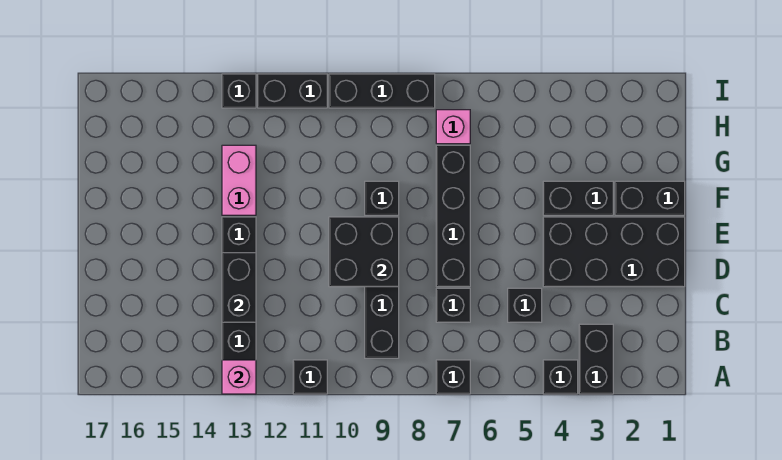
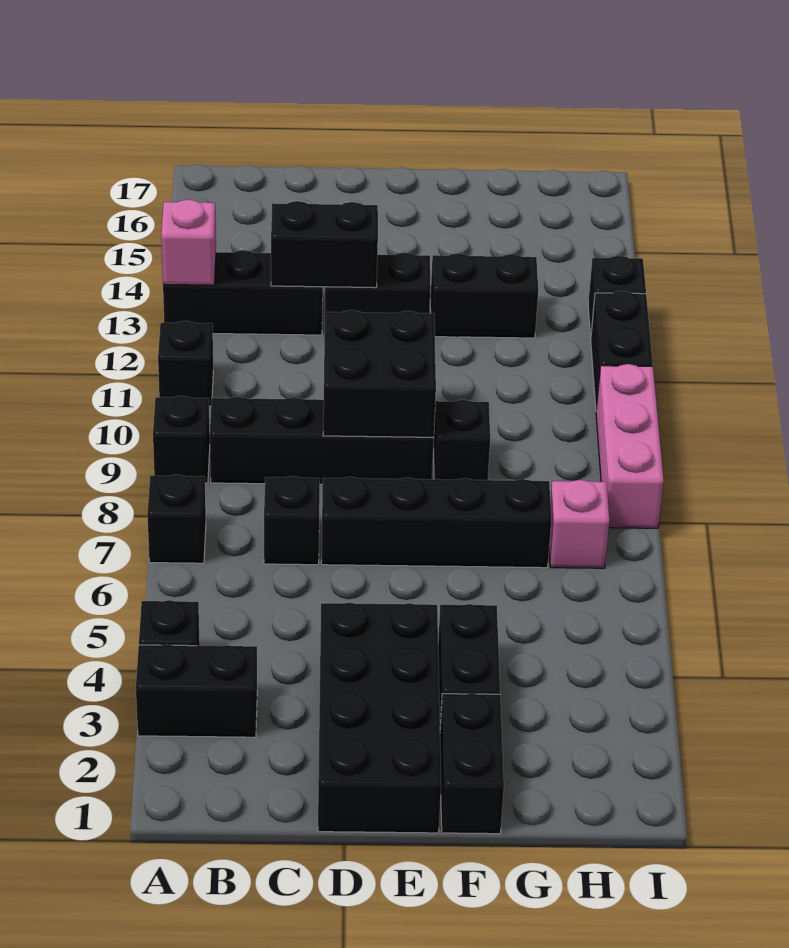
black 1x1 brick [508,288,542,322] -> black 1x1 brick moved to [153,396,210,483]
pink 1x2 brick [222,145,256,215] -> black 1x2 brick [430,253,538,338]
black 1x3 brick [329,74,435,108] -> pink 1x3 brick [596,364,664,528]

